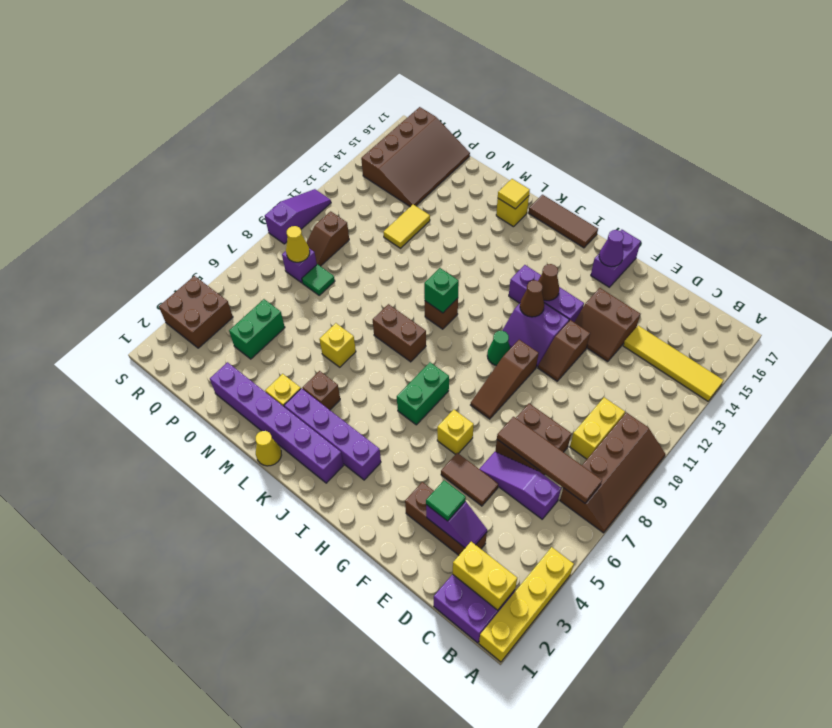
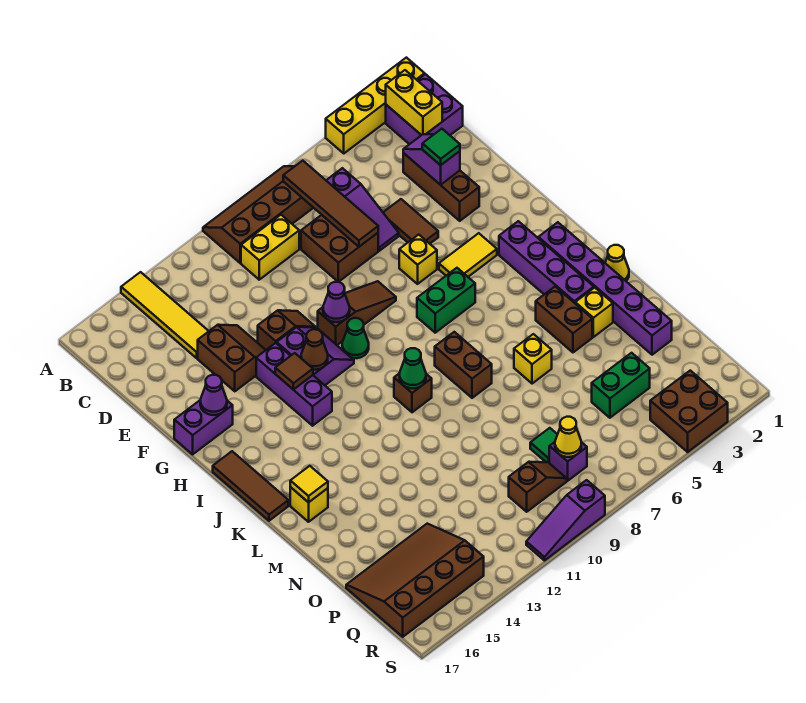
none -> purple 1x1 cone [323,282,350,322]
brown 1x1 cone [538,264,559,301] -> brown 1x1 tile [275,353,313,389]
green 1x1 brick [424,268,459,313] -> green 1x1 cone [400,348,426,388]
brown 1x1 brick [303,371,340,410] -> brown 1x2 brick [536,287,592,352]
yellow 1x2 tile [383,205,430,248] -> yellow 1x2 tile moved to [439,233,497,277]

